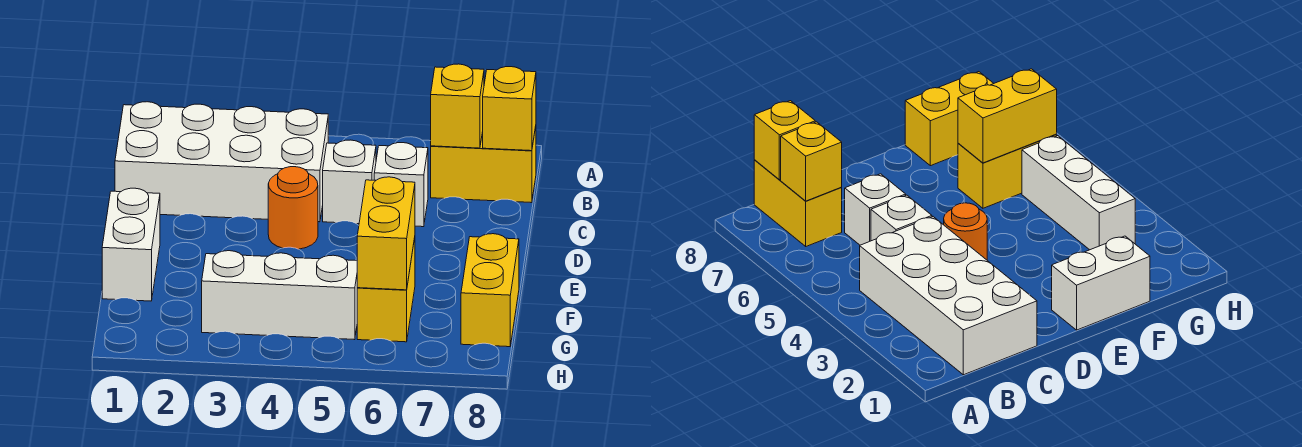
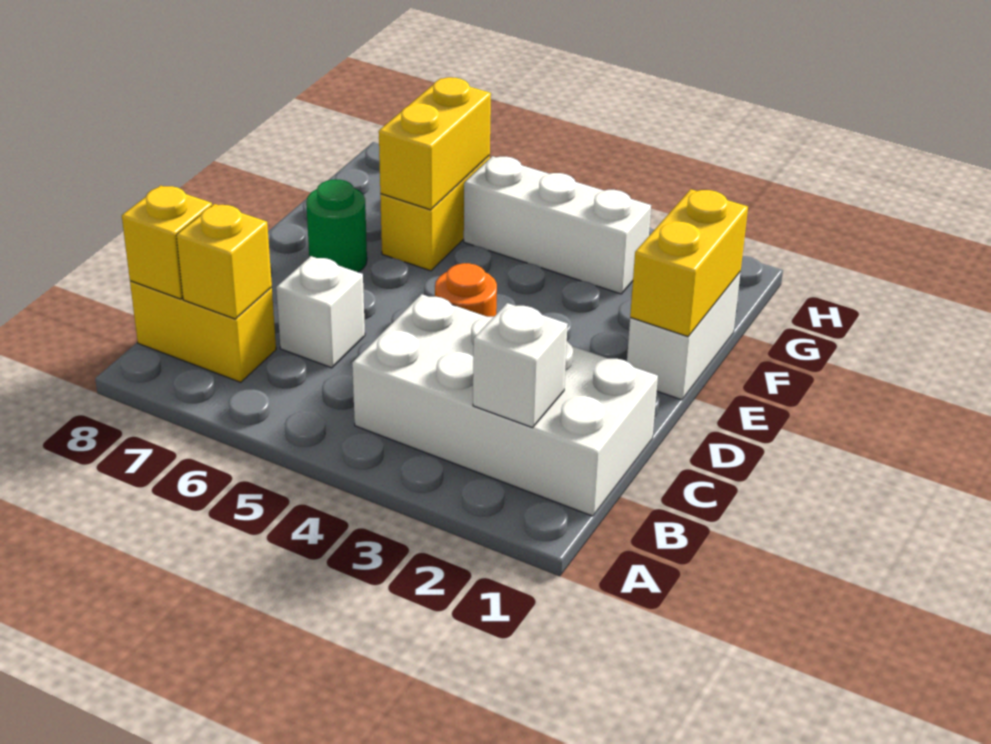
white 1x1 brick [323,140,376,224] -> white 1x1 brick moved to [473,303,568,428]
none -> green 1x1 round brick [306,180,367,272]
yellow 1x2 brick [461,234,519,347] -> yellow 1x2 brick moved to [630,189,748,337]

